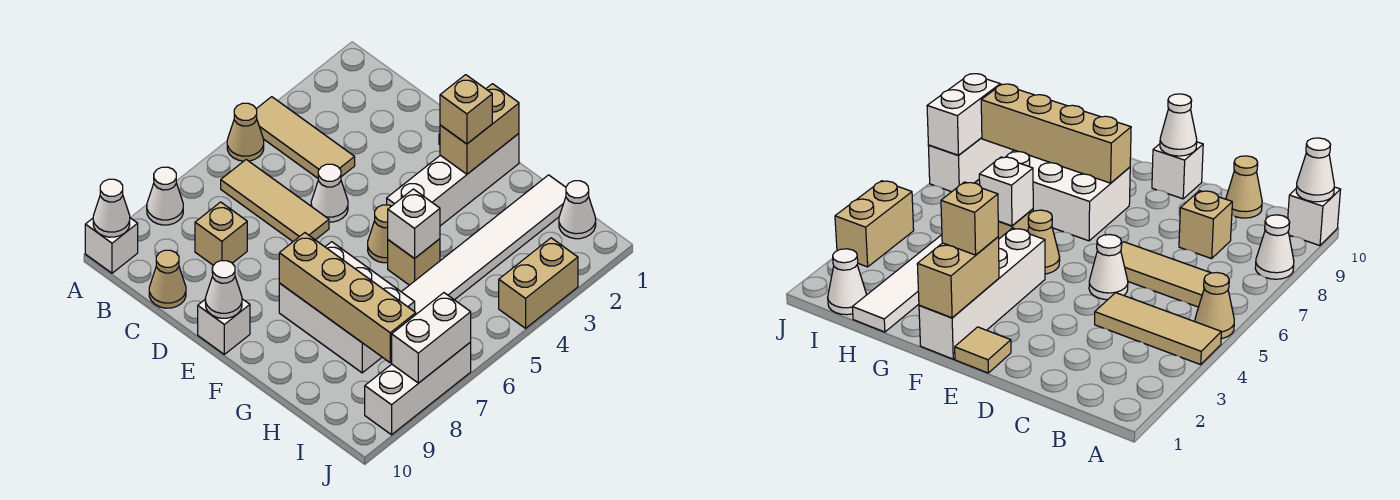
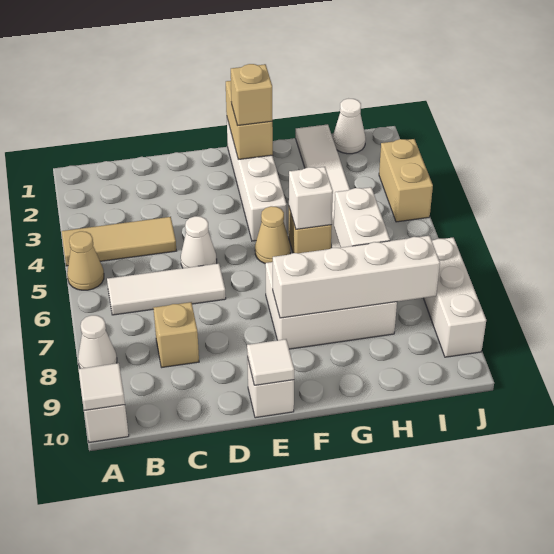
white 1x1 cone [93,179,130,237] -> white 1x1 tile [78,363,125,411]
tan 1x3 tile [221,160,329,241] -> white 1x3 tile [107,263,226,315]
tan 1x1 cone [149,250,186,308] -> none
tan 1x1 tile [955,327,1011,373] -> none
white 1x1 cone [205,261,242,318] -> white 1x1 tile [247,339,294,385]
tan 1x4 brick [279,233,416,363] -> white 1x4 brick [273,236,440,318]
white 1x2 brick [392,293,471,383] -> white 1x2 brick moved to [334,187,390,247]

